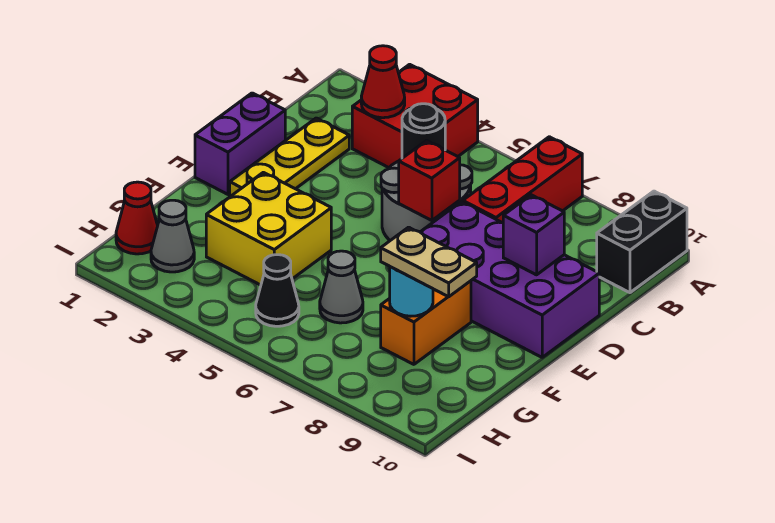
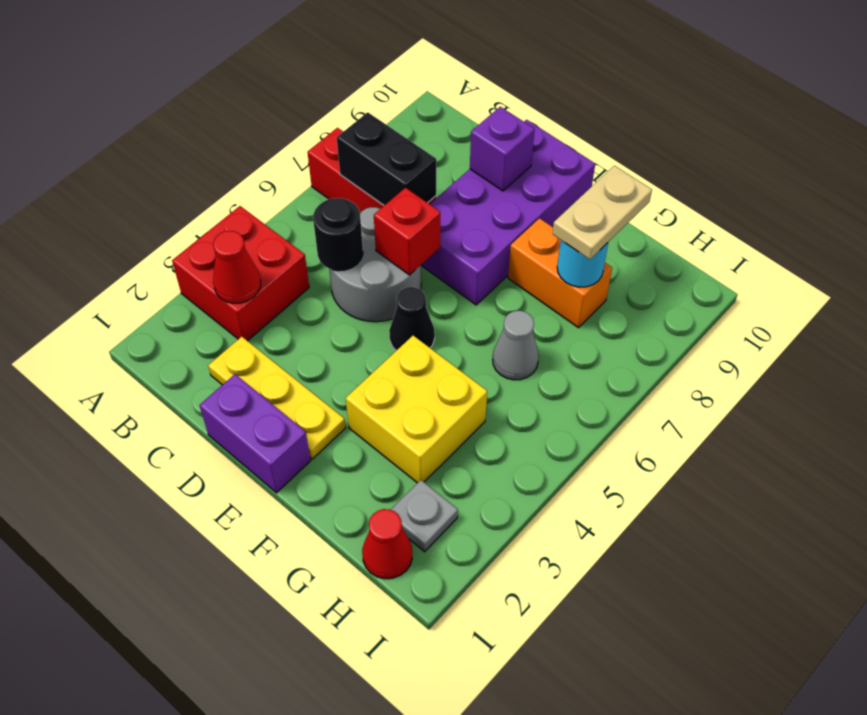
black 1x2 brick [597,191,687,293] -> black 1x2 brick moved to [337,112,436,205]
grey 1x1 cone [151,200,194,272] -> grey 1x1 plate [391,480,458,552]
black 1x1 cone [256,255,299,326] -> black 1x1 cone moved to [389,287,435,351]

